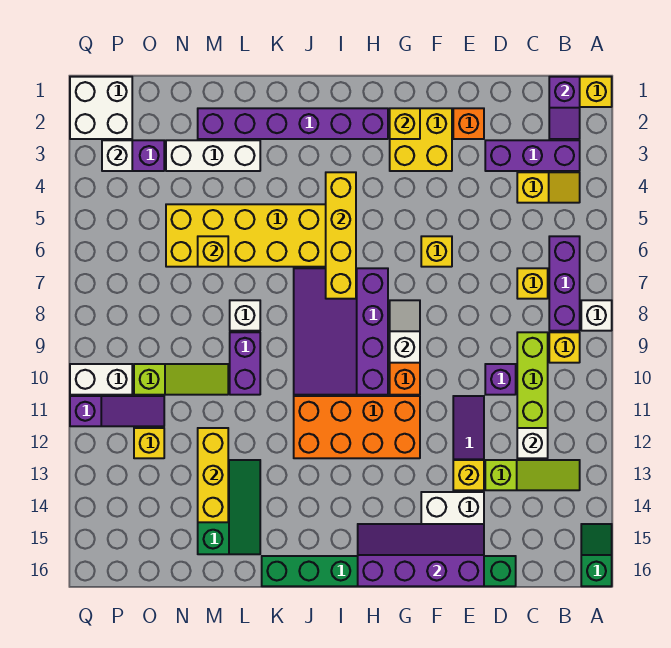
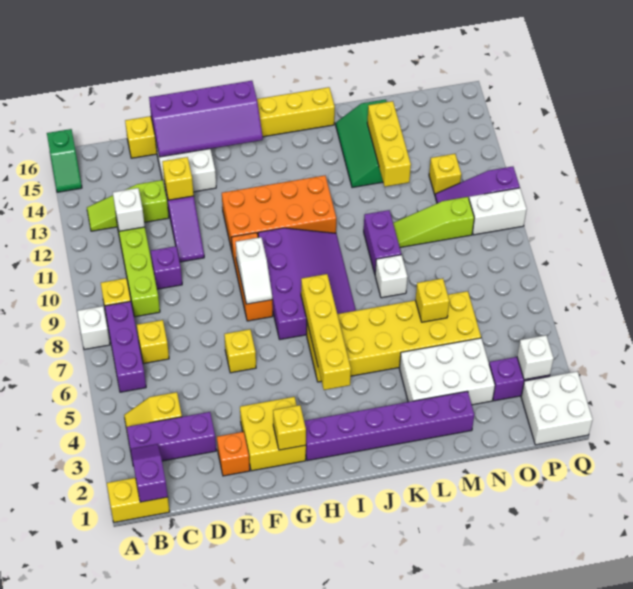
green 1x8 brick [262,556,516,586] -> yellow 1x8 brick [125,87,335,158]
white 1x3 brick [166,140,260,171] -> white 2x3 brick [399,338,495,405]

